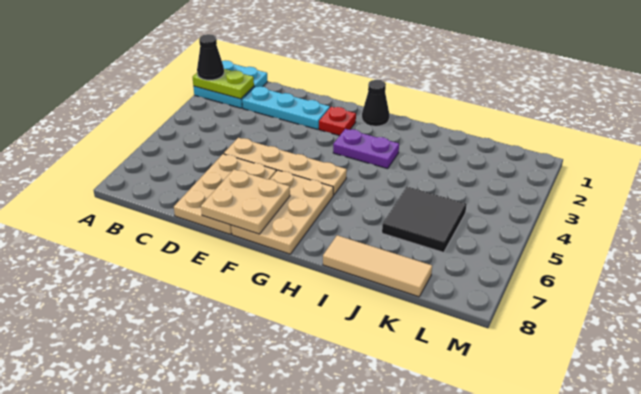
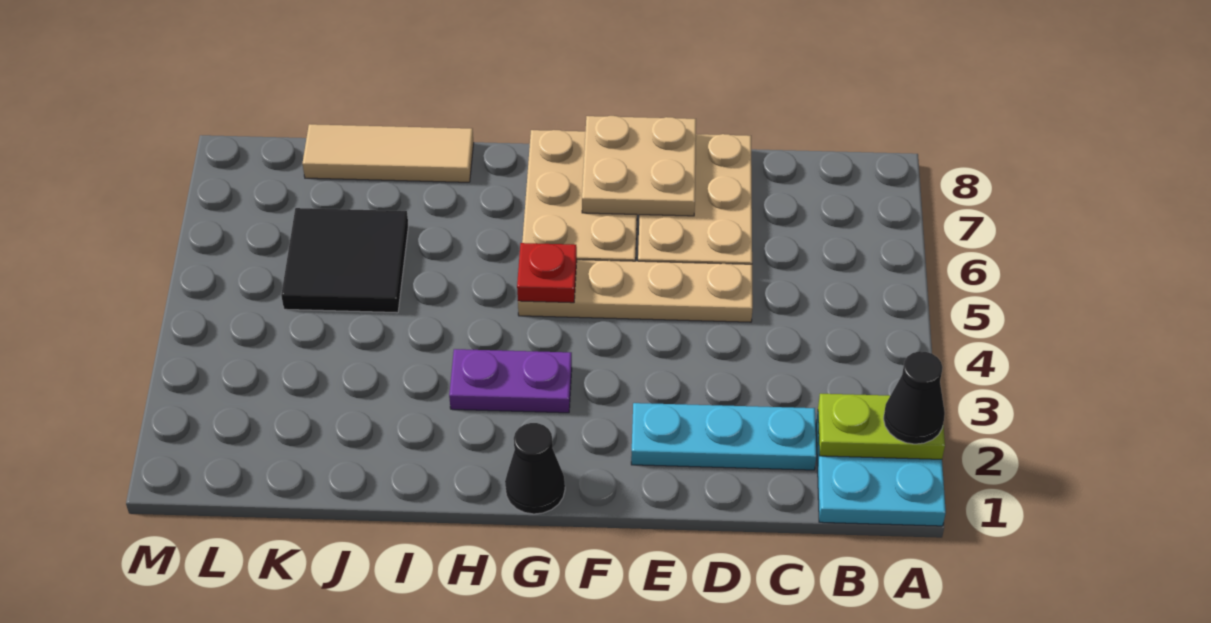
red 1x1 plate [319,107,356,136] -> red 1x1 plate moved to [517,243,577,303]

